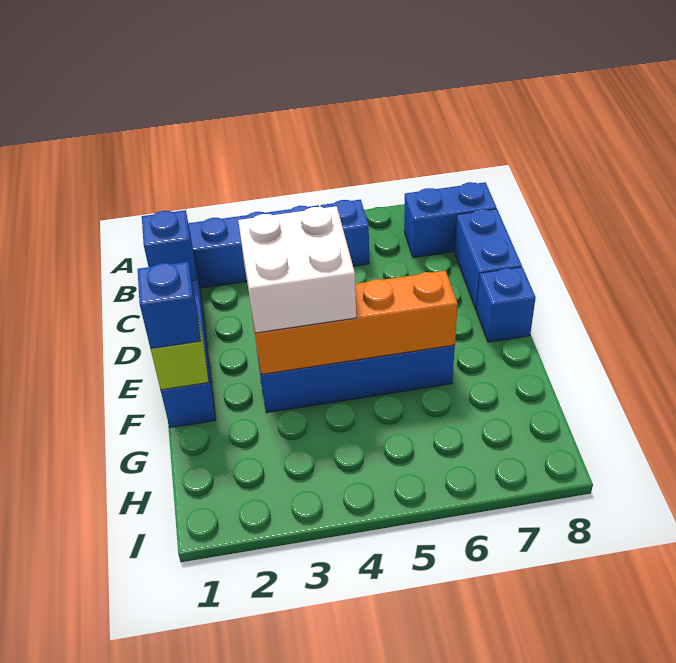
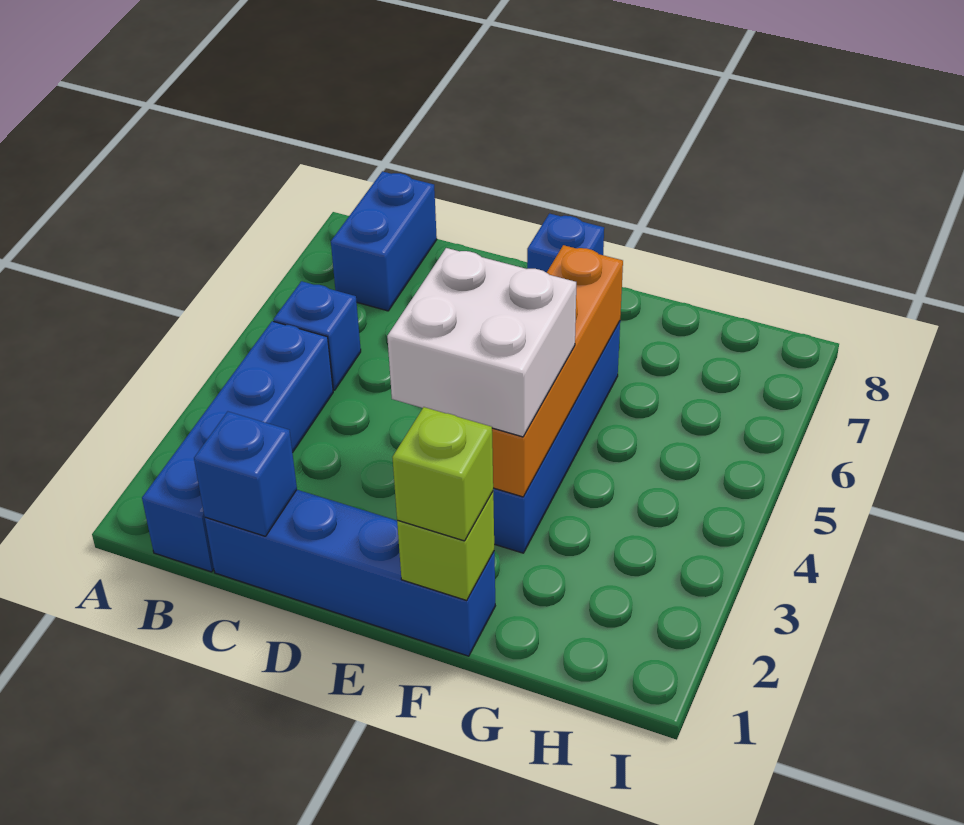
blue 1x2 brick [455,209,522,310] -> none
blue 1x1 brick [138,262,201,349] -> lime 1x1 brick [392,407,493,541]

